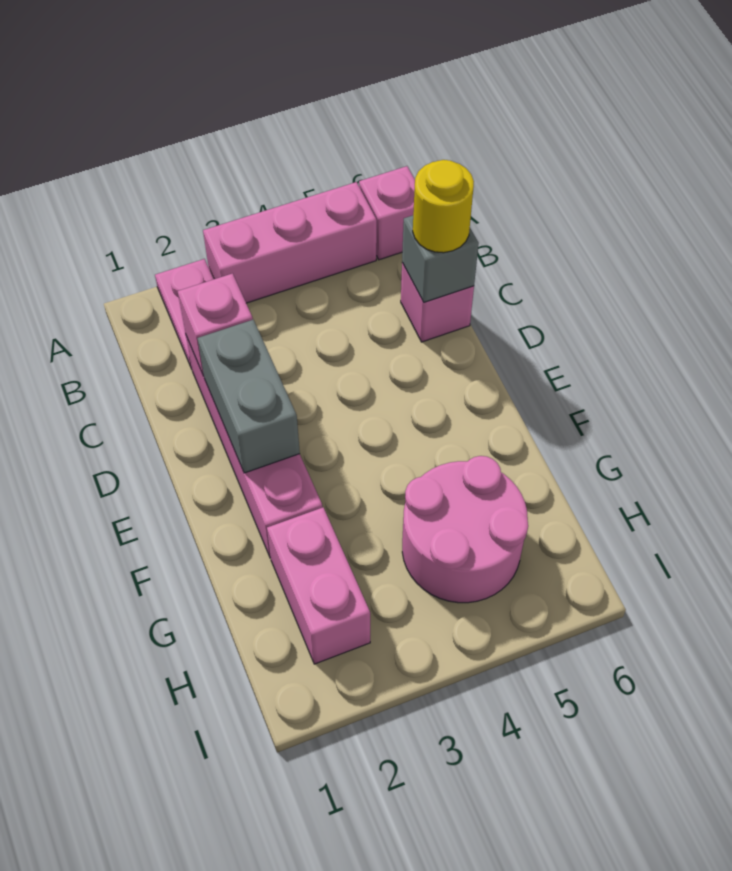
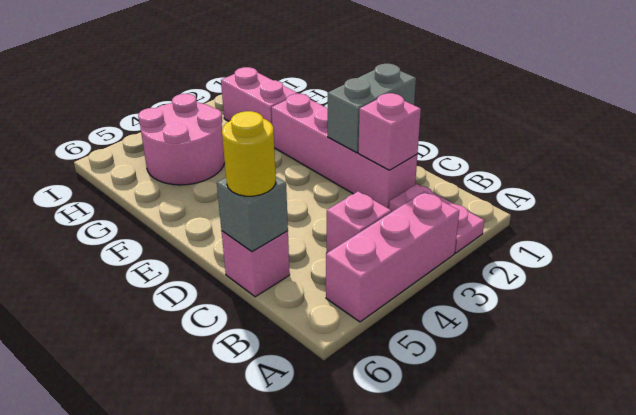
pink 1x1 brick [359,166,415,260] -> pink 1x1 brick moved to [327,191,391,253]
grey 1x2 brick [197,320,300,473] -> grey 1x2 brick turned to [328,64,416,153]

